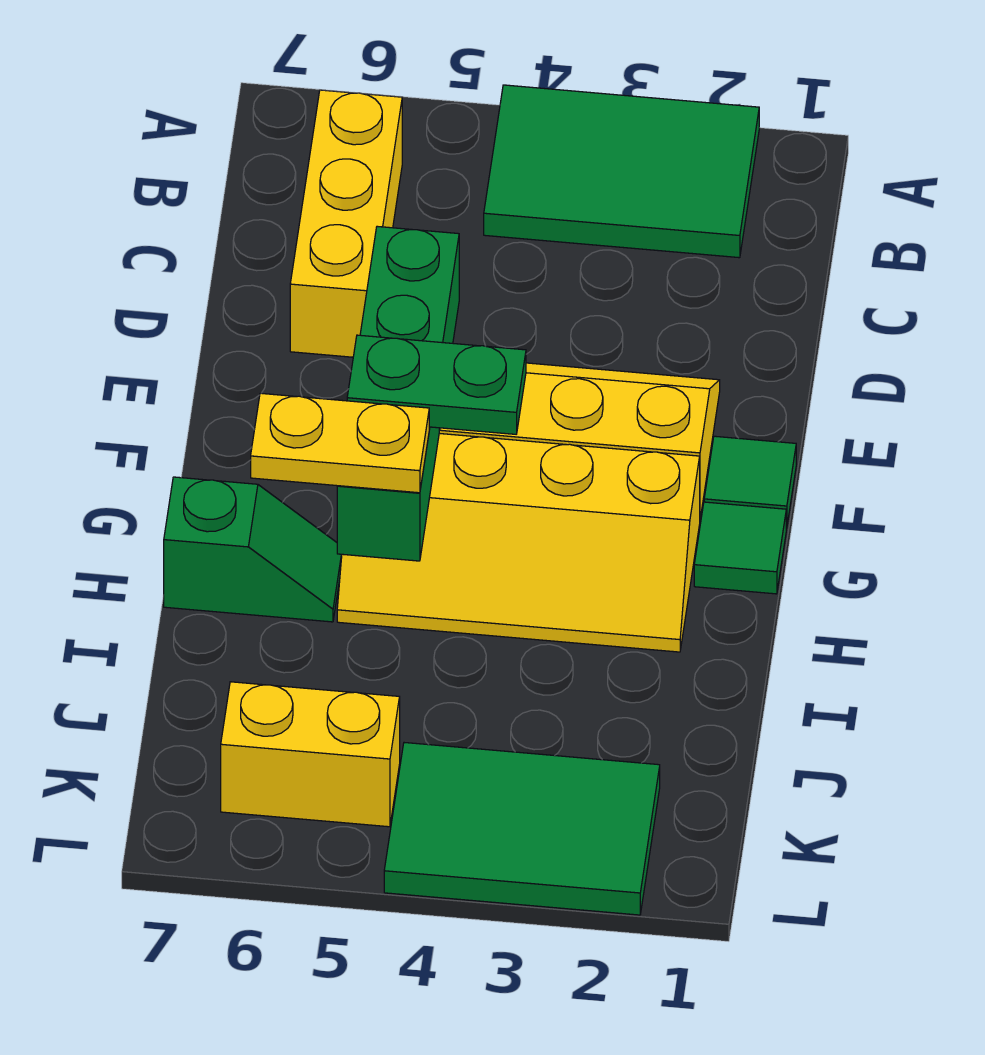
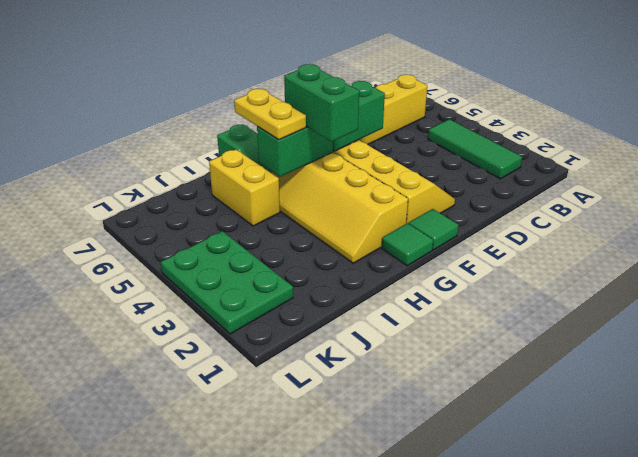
green 2x3 tile [484,85,759,258] -> green 1x3 tile [428,119,522,179]
green 1x2 plate [347,335,526,434] -> green 1x2 brick [284,64,359,141]
green 2x3 tile [384,743,660,915] -> green 2x3 plate [161,231,293,334]
yellow 1x2 brick [221,682,400,827] -> yellow 1x2 brick moved to [209,150,280,226]

